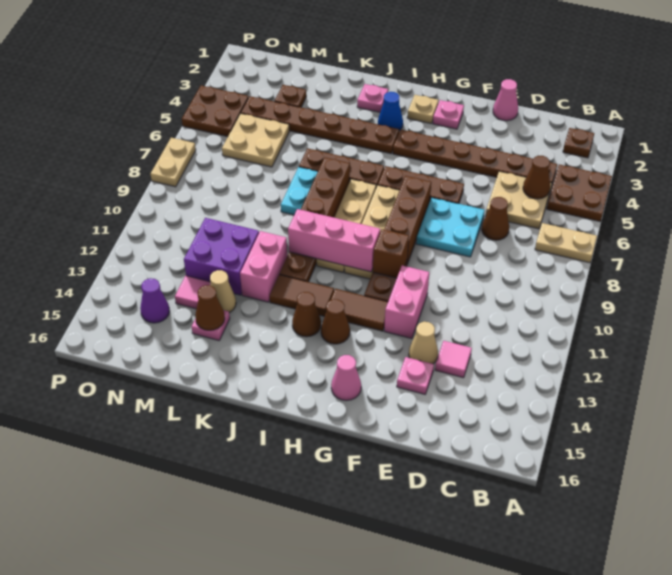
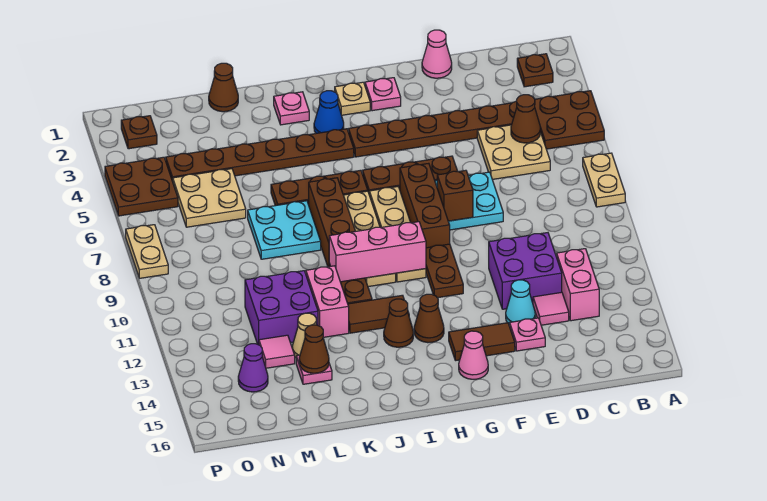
tan 1x2 plate [535,223,597,263] -> tan 1x2 plate turned to [583,153,625,207]
brown 1x1 cone [482,197,509,240] -> brown 1x1 cone moved to [209,63,238,112]
none -> purple 2x2 brick [489,233,562,309]
tan 1x1 cone [409,322,438,364] -> cyan 1x1 cone [506,280,535,325]
pink 1x2 brick [384,265,429,339] -> pink 1x2 brick moved to [557,249,599,321]
brown 1x1 brick [373,229,409,278] -> brown 1x1 brick moved to [437,170,473,221]
brown 1x2 tile [331,289,388,331] -> brown 1x2 tile moved to [449,323,515,361]
cyan 1x2 plate [281,167,318,215] -> cyan 2x2 plate [248,201,321,259]
brown 1x1 plate [275,85,306,107] -> brown 1x1 plate moved to [121,116,157,149]

